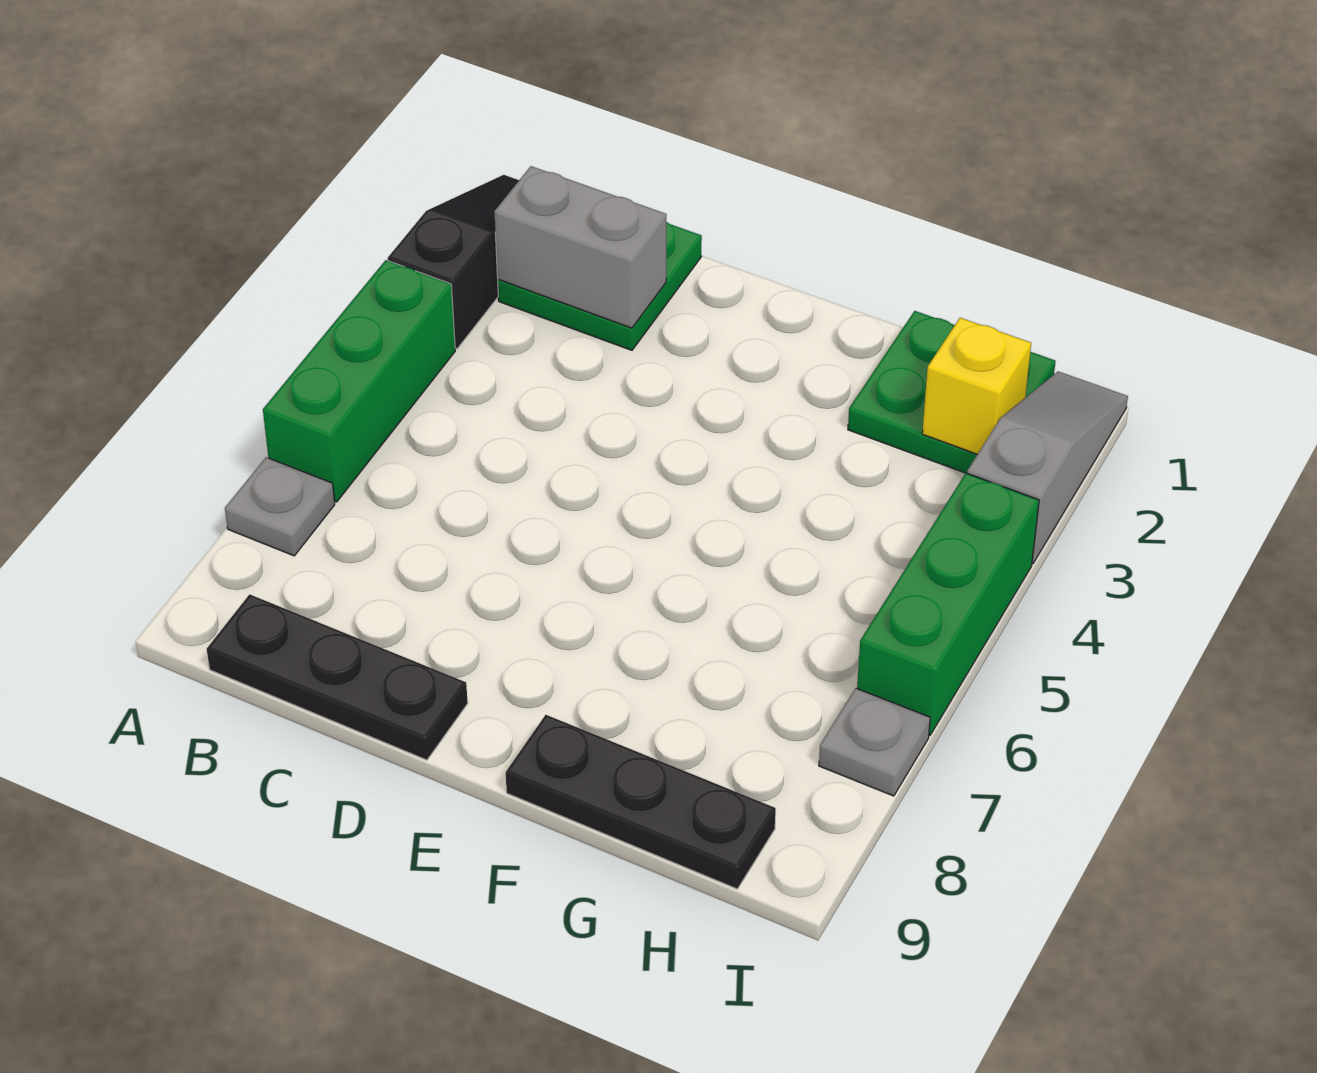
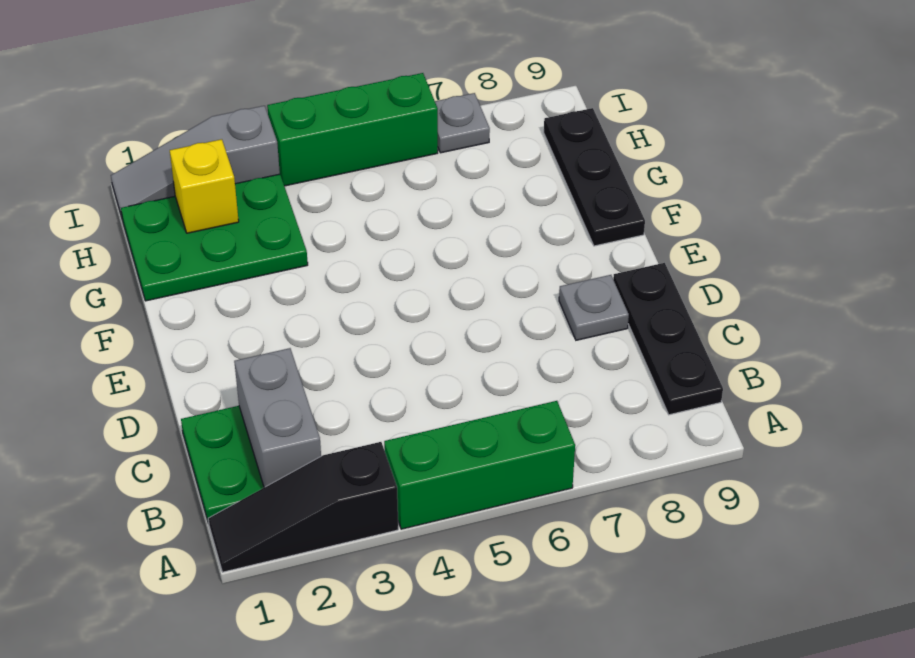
grey 1x1 plate [225,457,335,556] -> grey 1x1 plate moved to [559,275,629,340]
green 2x2 plate [848,311,1056,473] -> green 2x3 plate [121,174,308,301]

